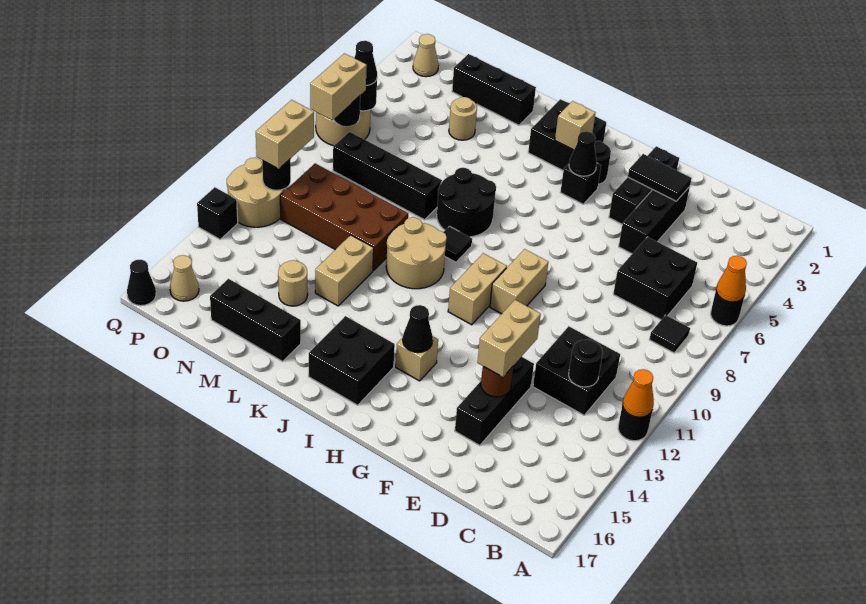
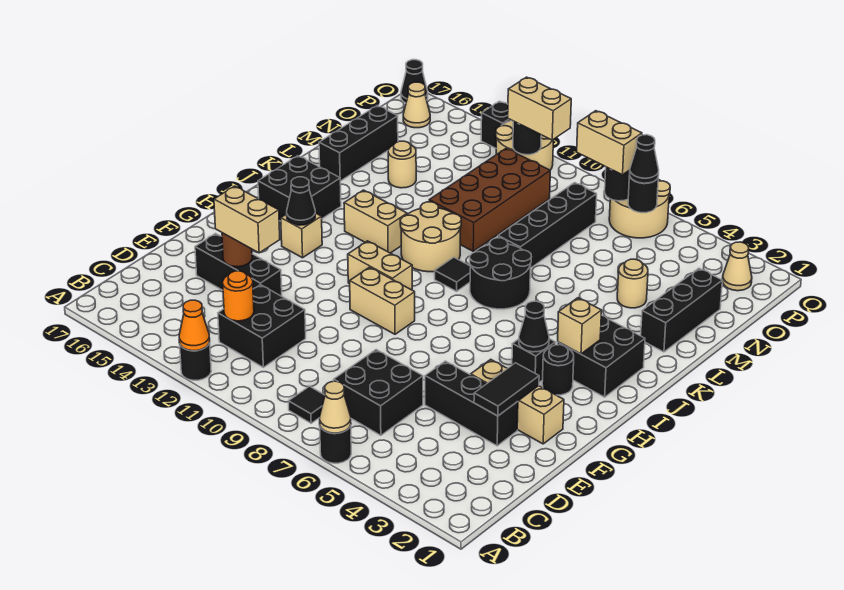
orange 1x1 cone [716,256,747,302] -> tan 1x1 cone [320,381,351,433]
black 1x1 round brick [569,340,603,387] -> orange 1x1 round brick [223,271,254,321]
black 1x3 brick [609,146,679,224] -> tan 1x3 brick [471,359,564,444]
tan 1x2 brick [315,235,374,306] -> tan 1x2 brick moved to [344,190,407,253]

